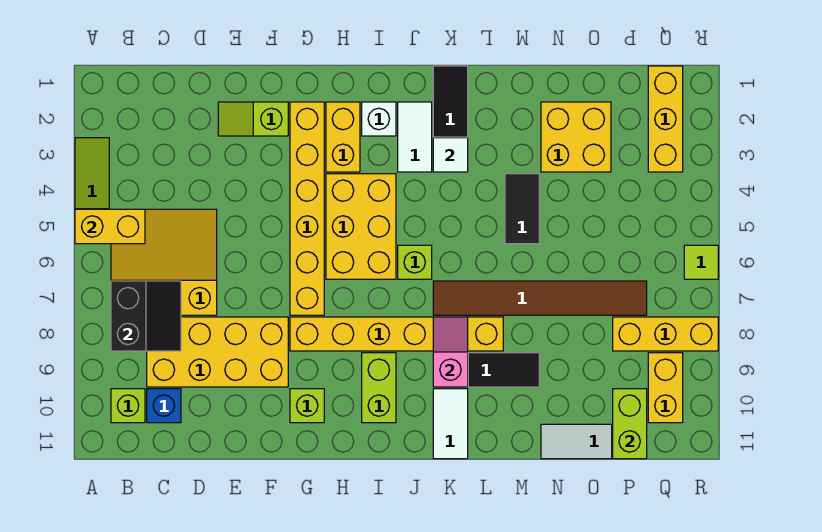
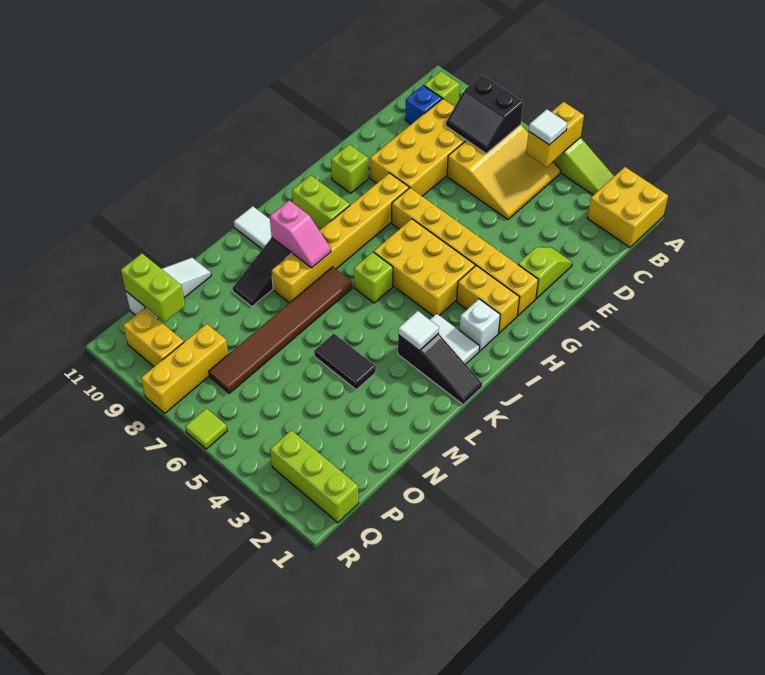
none -> white 1x1 tile [529,109,567,145]
yellow 2x2 brick [541,102,611,172] -> yellow 2x2 brick moved to [587,167,668,247]
yellow 1x3 brick [648,66,683,172] -> lime 1x3 brick [270,430,359,523]

